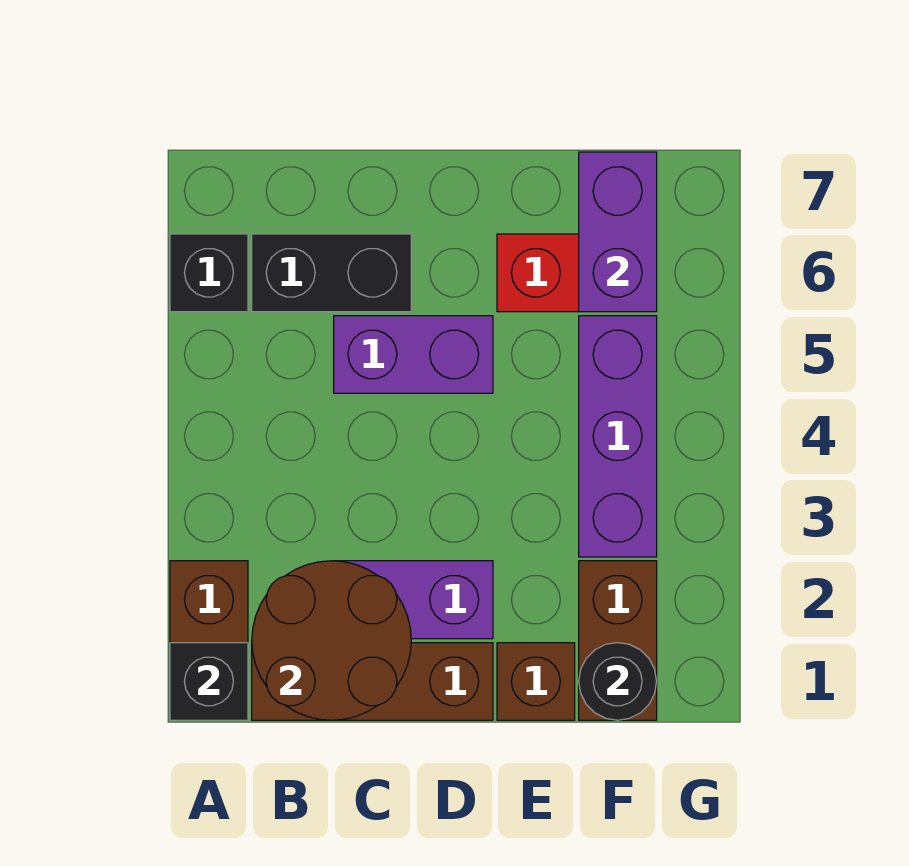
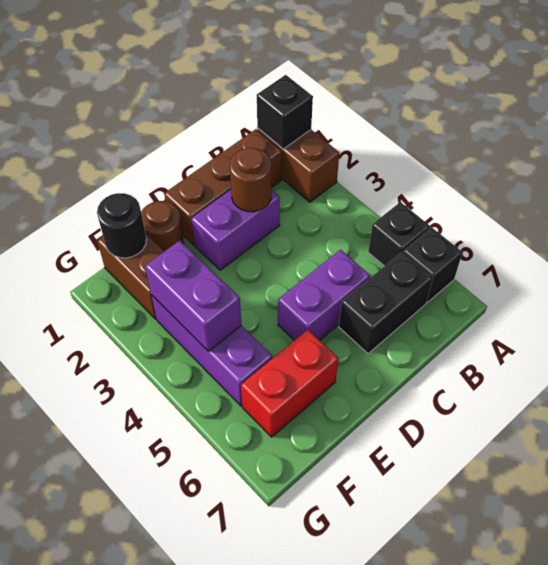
none -> black 1x1 brick [368,202,430,266]
brown 2x2 round brick [252,561,411,720] -> brown 1x1 round brick [230,148,271,212]
brown 1x1 brick [497,643,575,720] -> brown 1x1 round brick [141,201,184,251]
purple 1x2 brick [579,152,657,312] -> purple 1x2 brick moved to [145,241,241,351]

